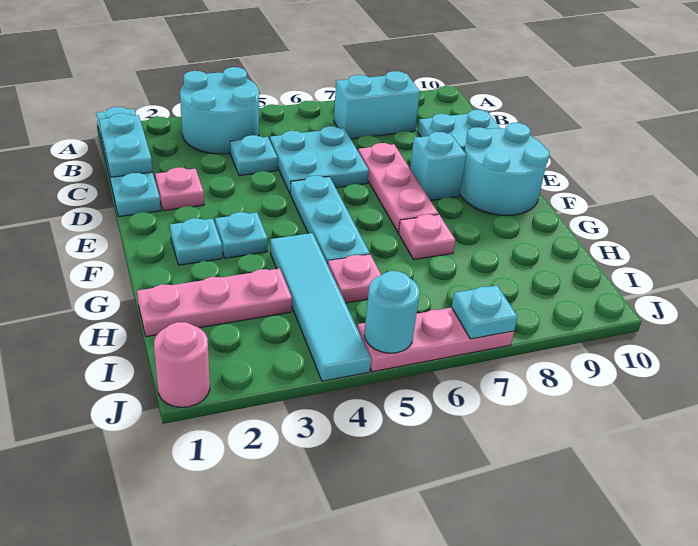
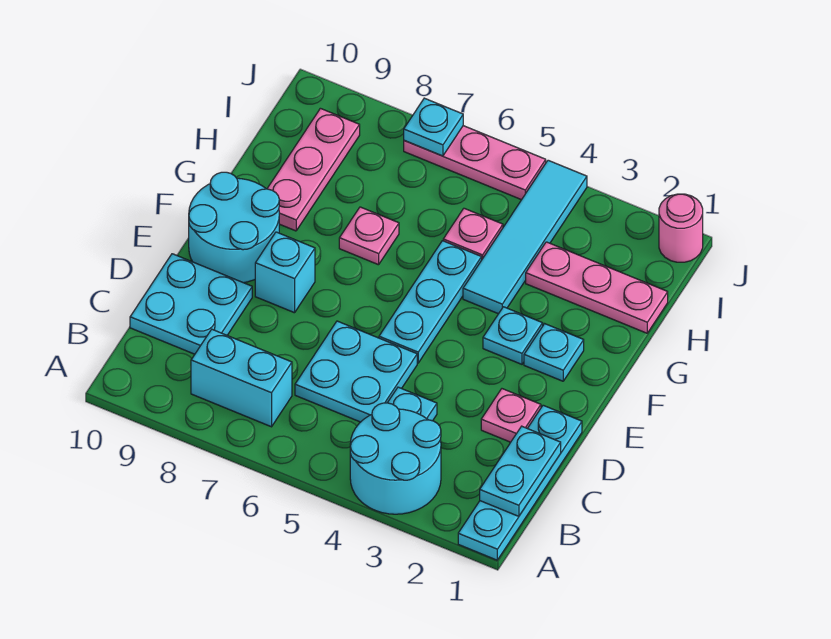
pink 1x3 plate [358,143,438,232] -> pink 1x3 plate moved to [267,108,360,231]
cyan 1x1 round brick [364,271,420,353] -> none

